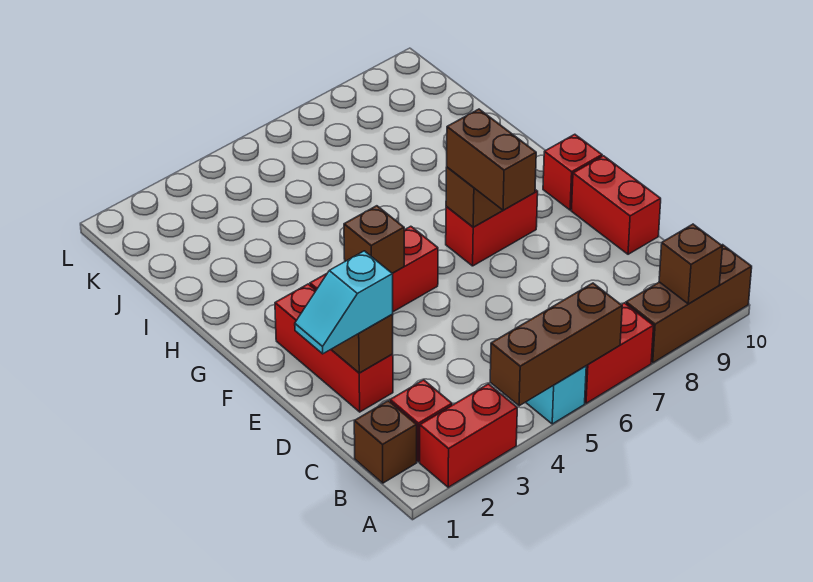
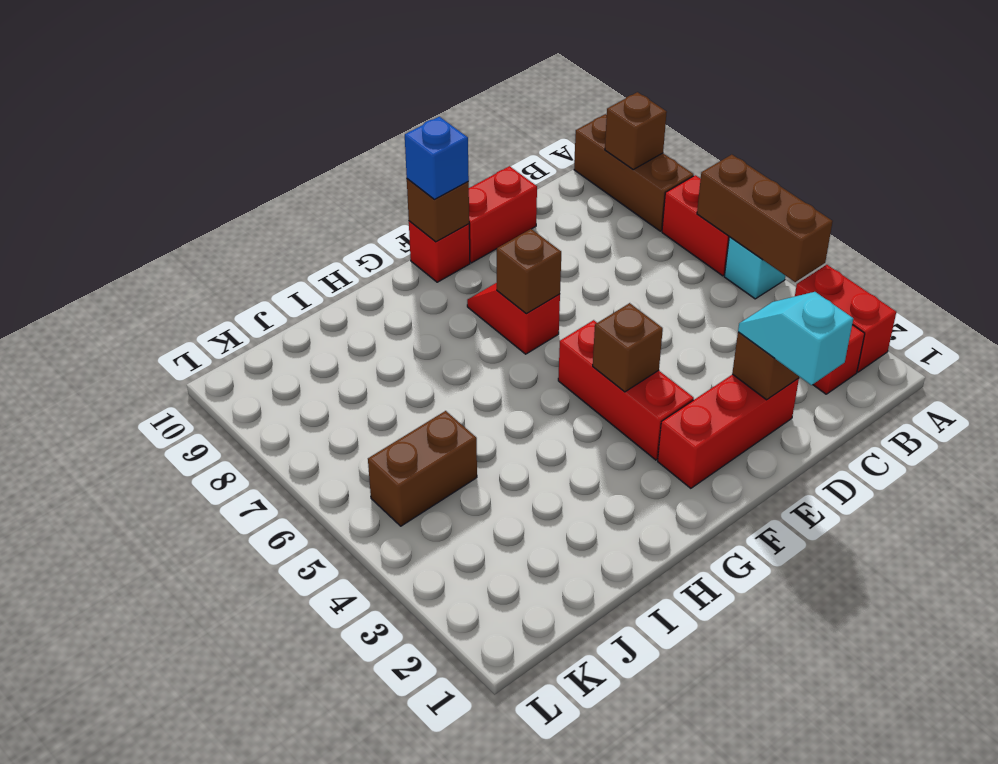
brown 1x1 brick [354,401,417,483] -> brown 1x1 brick moved to [407,179,469,242]
cyan 1x2 slope [295,251,393,354] -> cyan 1x2 slope turned to [738,292,853,385]
brown 1x2 brick [447,109,536,210] -> brown 1x2 brick moved to [368,411,477,526]
red 1x2 brick [446,190,538,266] -> red 1x2 slope [467,283,560,354]
none -> blue 1x1 brick [405,117,469,199]

